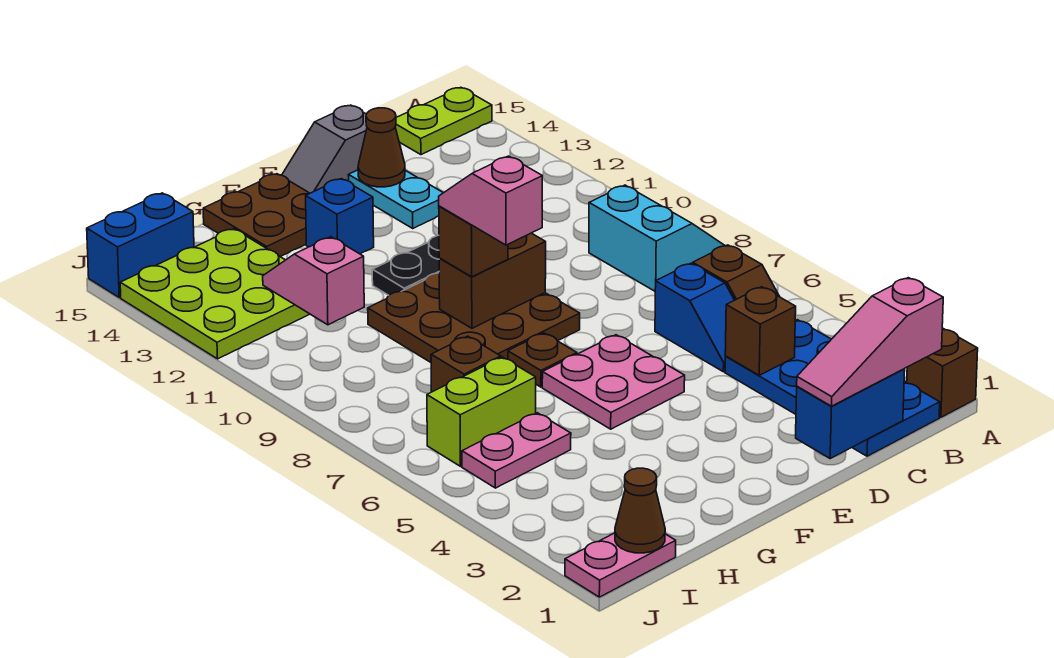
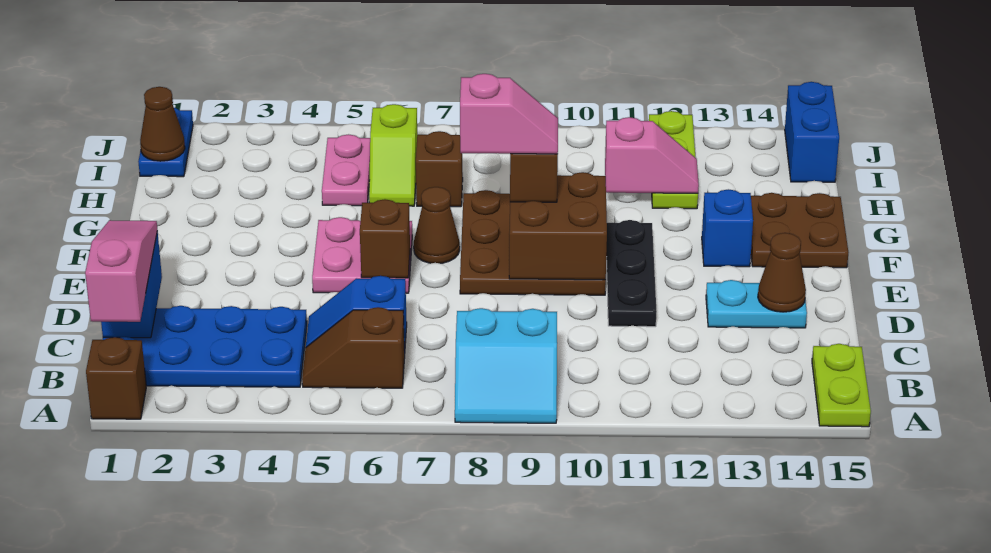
brown 1x1 brick [725,287,796,375] -> brown 1x1 brick moved to [360,199,410,278]
grey 1x2 slope [282,105,367,193] -> none
brown 1x2 brick [439,233,546,328] -> brown 2x2 brick [509,172,607,280]
brown 1x1 plate [508,333,577,387] -> brown 1x1 cone [414,187,460,263]
lime 1x2 brick [427,357,536,466] -> lime 1x2 slope [369,104,417,206]
lime 3x3 plate [120,229,309,359] -> lime 1x3 plate [649,111,698,209]
pink 1x2 plate [565,533,676,597] -> blue 1x2 plate [138,108,193,177]

